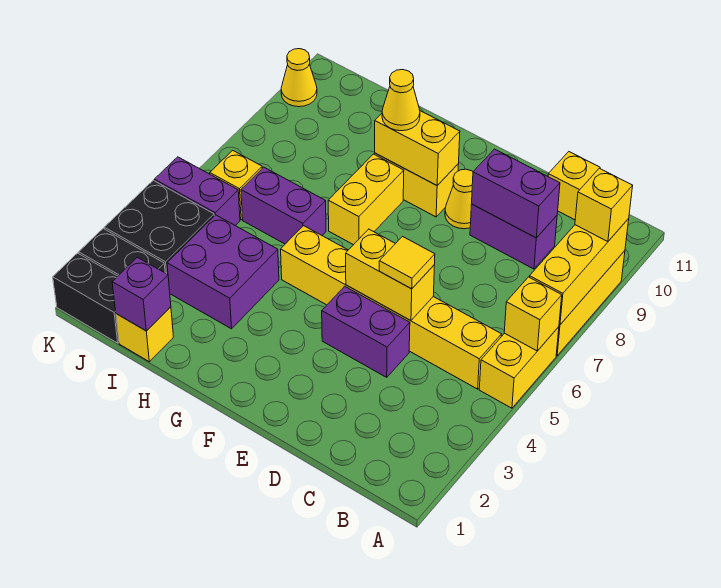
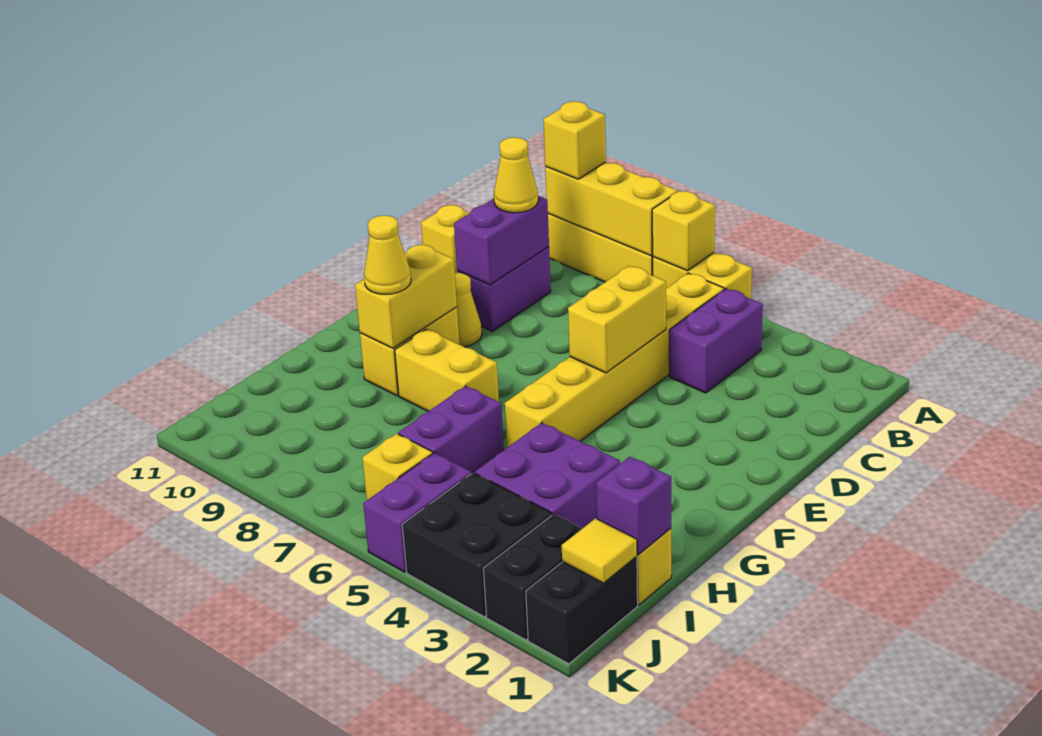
purple 1x2 brick [322,286,410,377] -> purple 1x2 brick moved to [669,289,763,393]
yellow 1x1 tile [379,237,435,289] -> yellow 1x1 tile moved to [562,518,637,583]
yellow 1x1 cone [281,49,317,107] -> yellow 1x1 cone moved to [494,137,538,213]

